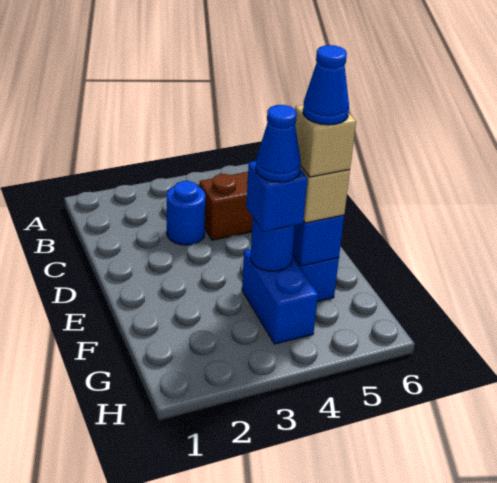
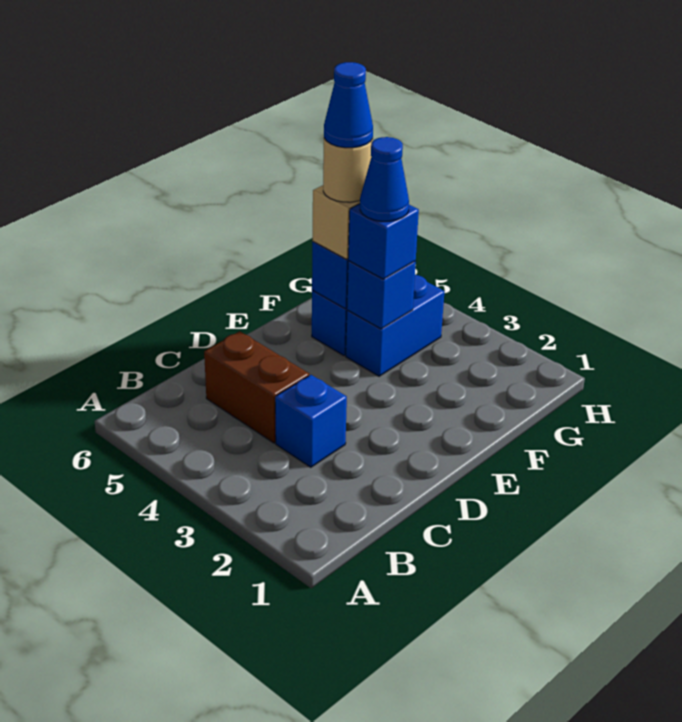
blue 1x1 round brick [167,181,205,245] -> blue 1x1 brick [275,375,347,467]
blue 1x1 round brick [250,218,295,272] -> blue 1x1 brick [347,261,416,329]
tan 1x1 brick [295,105,356,177] -> tan 1x1 round brick [323,138,373,202]

